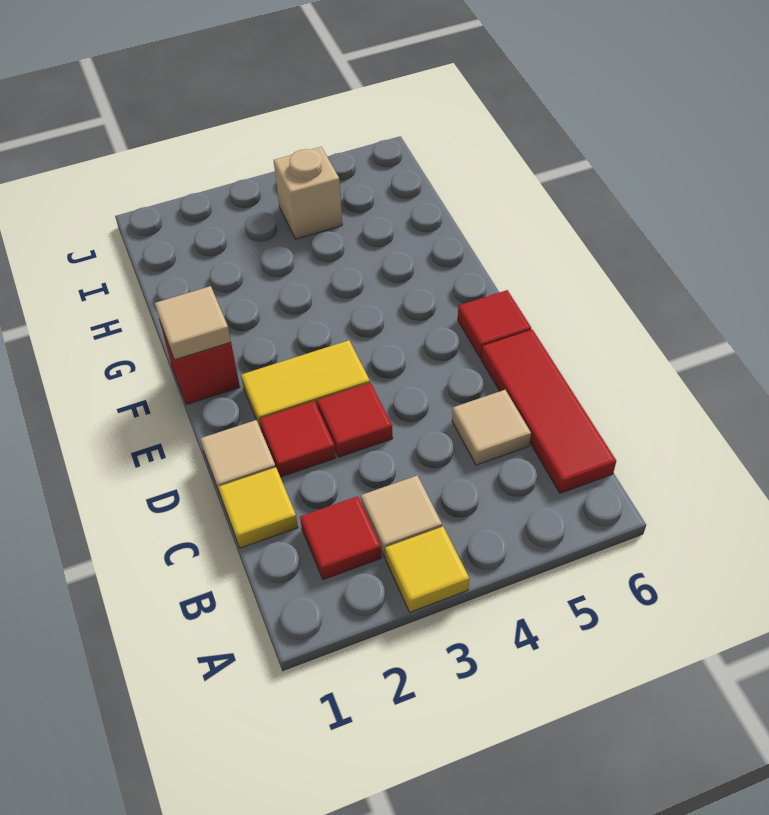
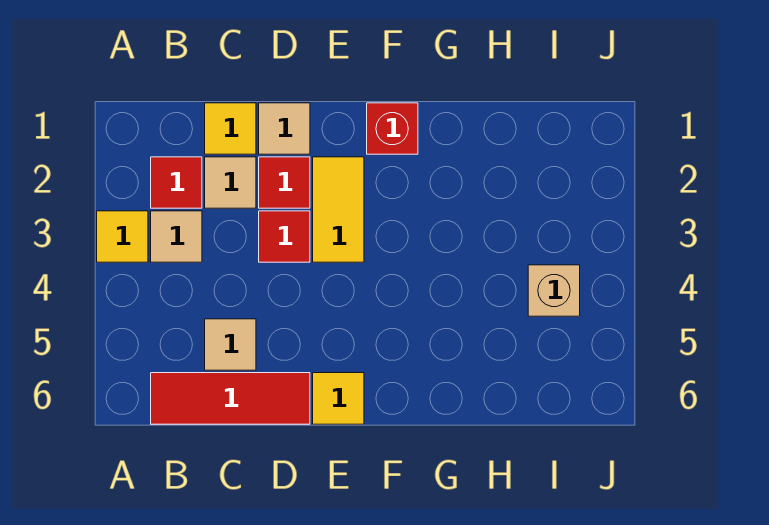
red 1x1 tile [458,290,531,358] -> yellow 1x1 tile [313,373,364,424]
tan 1x1 tile [155,286,231,360] -> tan 1x1 tile moved to [205,157,256,208]

